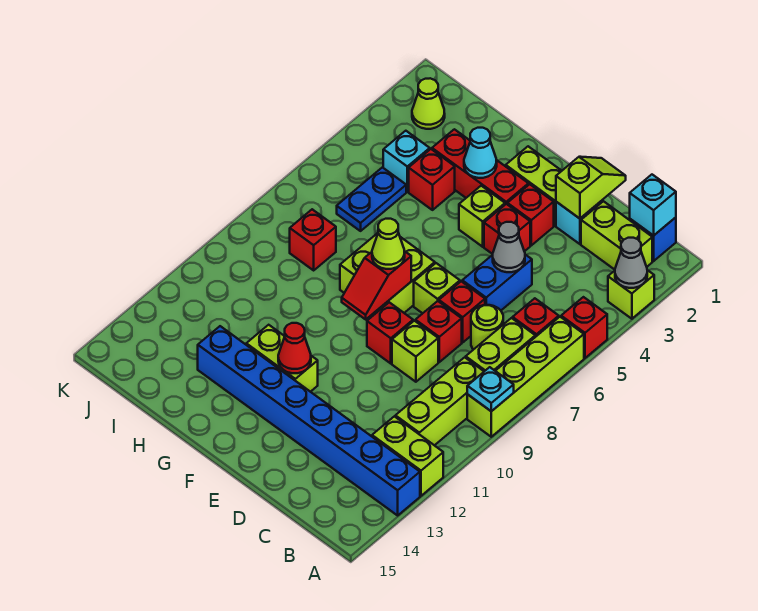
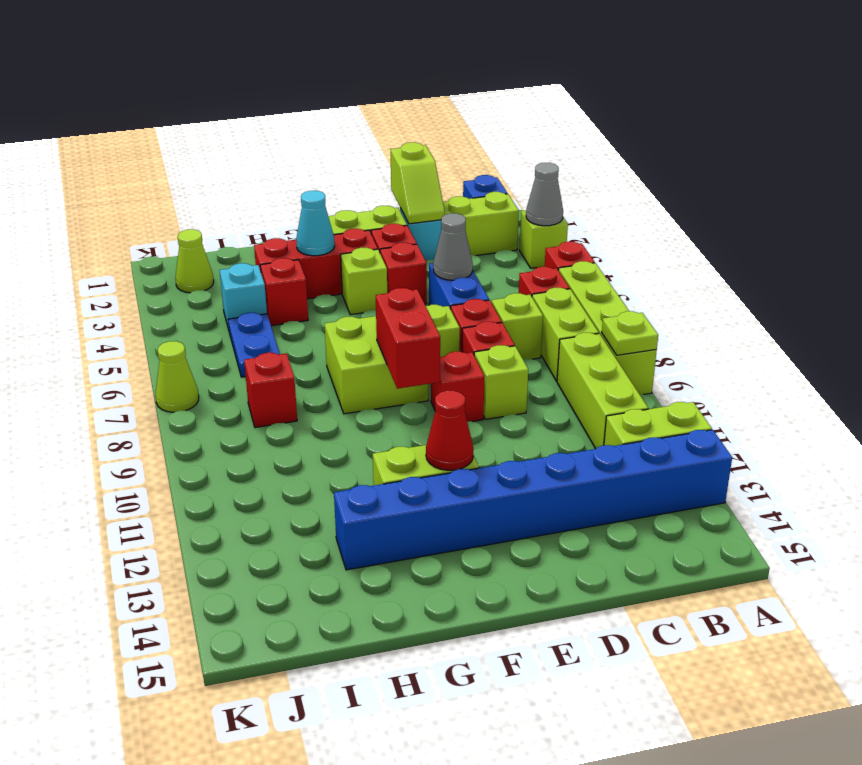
cyan 1x1 plate [467,367,514,411] -> lime 1x1 plate [602,311,658,355]
cyan 1x1 brick [630,175,676,236] -> none
lime 1x1 round brick [471,305,503,350] -> lime 1x1 brick [492,293,543,359]
lime 1x2 slope [556,157,626,219] -> lime 1x2 slope turned to [390,142,445,224]
red 1x2 slope [342,251,411,319] -> red 1x2 brick [376,288,440,389]
lime 1x1 cone [372,219,405,269] -> lime 1x1 cone moved to [156,341,199,412]

